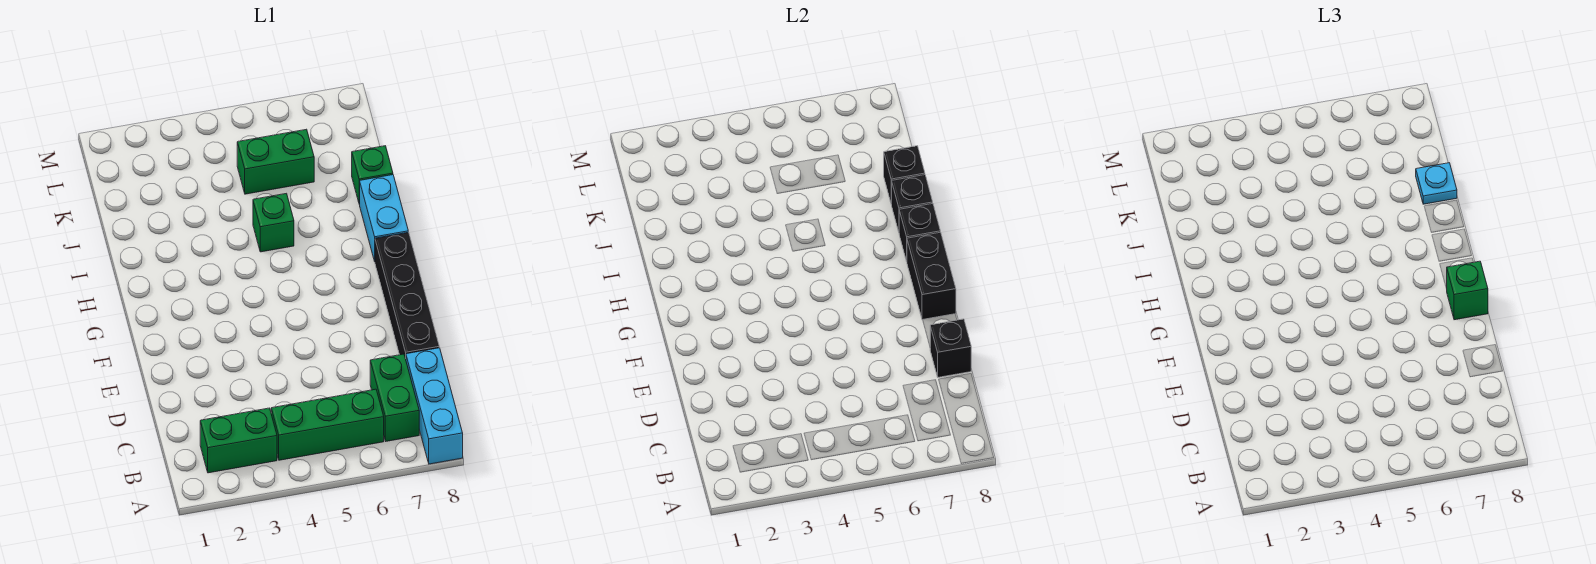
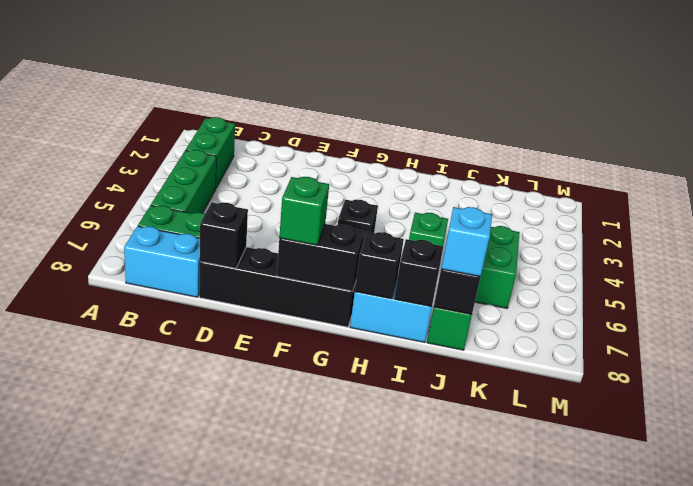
cyan 1x3 brick [406,348,463,464] -> cyan 1x2 brick [124,226,200,297]
none -> black 1x1 brick [338,199,378,241]
cyan 1x1 plate [1416,163,1457,204] -> cyan 1x1 brick [441,207,492,277]

